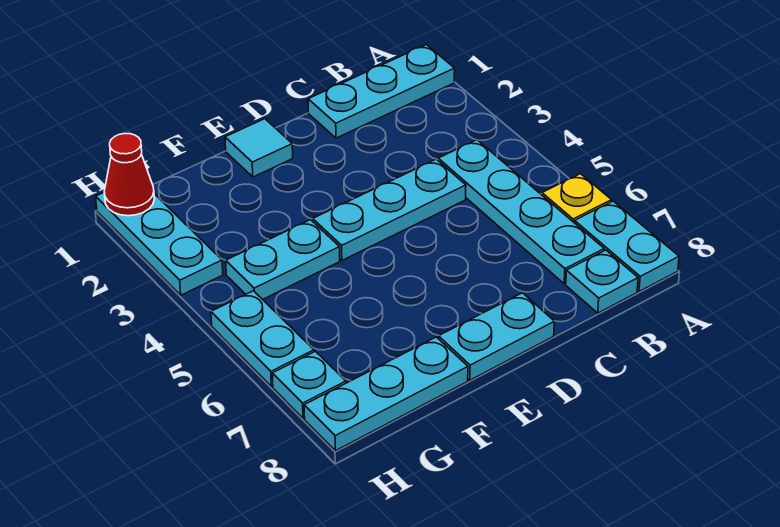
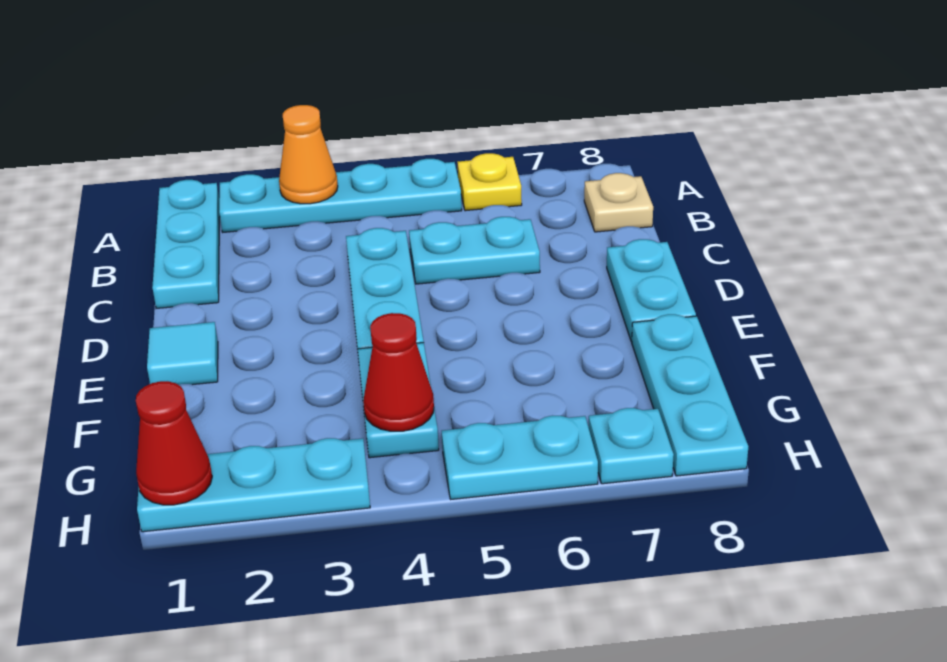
none -> orange 1x1 cone [279,105,338,204]
cyan 1x2 plate [575,201,679,291] -> cyan 1x2 plate moved to [409,217,540,284]
cyan 1x4 plate [438,140,604,284] -> cyan 1x4 plate moved to [219,159,462,232]
cyan 1x1 plate [566,250,638,313] -> tan 1x1 plate [584,173,653,232]
none -> red 1x1 cone [363,313,434,431]

